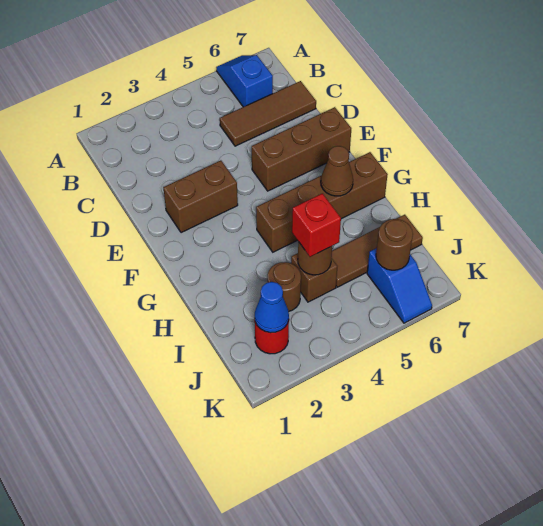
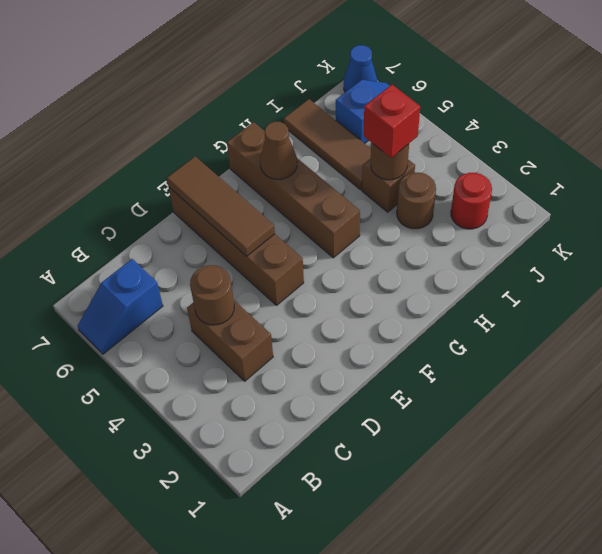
brown 1x3 tile [220,81,316,146] -> brown 1x3 tile moved to [167,157,275,256]
brown 1x2 brick [163,161,238,233] -> brown 1x2 brick moved to [187,301,273,381]
brown 1x3 brick [252,107,351,191] -> brown 1x4 brick [169,187,304,305]
blue 1x1 cone [255,282,289,333] -> blue 1x1 cone moved to [344,45,377,92]
brown 1x1 round brick [376,219,413,270] -> brown 1x1 round brick moved to [190,265,234,325]

